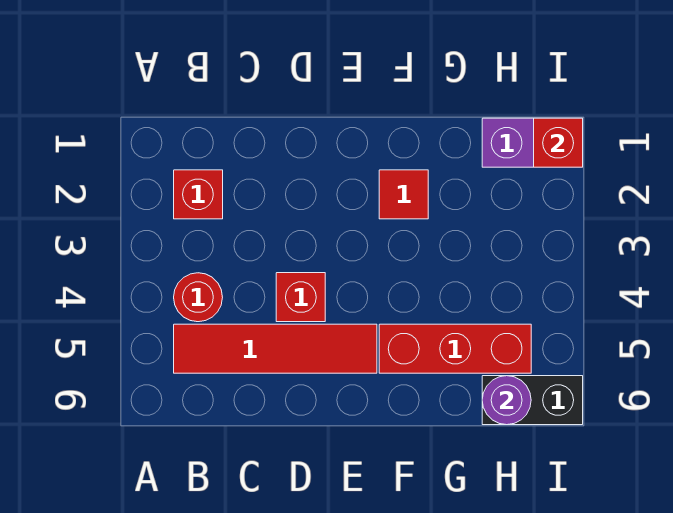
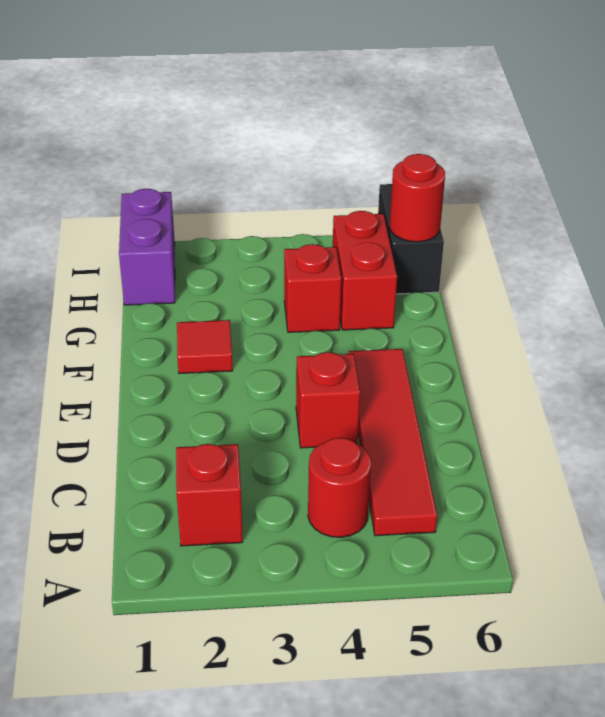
red 1x3 brick [379,324,531,373] -> red 1x2 brick [333,211,397,330]
purple 1x1 round brick [482,376,531,425] -> red 1x1 round brick [389,154,445,242]
red 1x1 brick [534,118,583,167] -> red 1x1 brick moved to [284,244,341,332]

